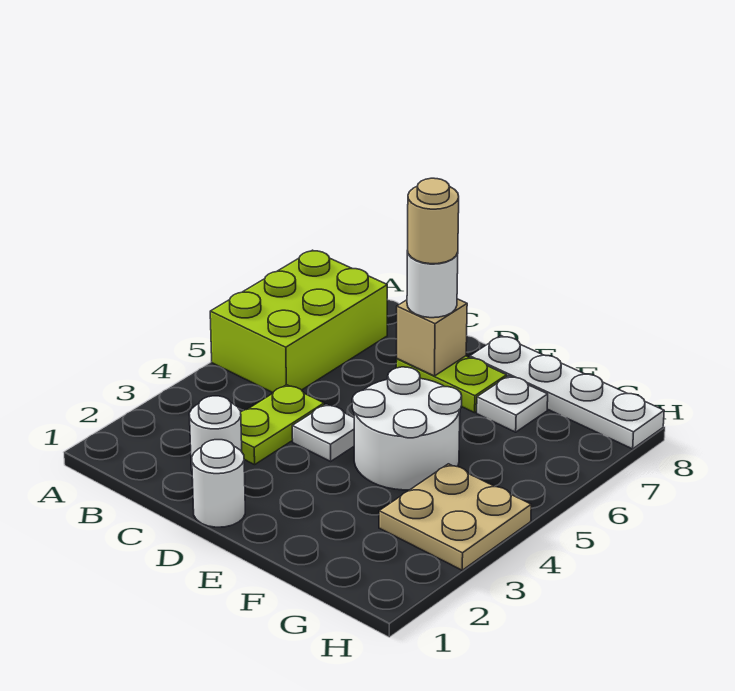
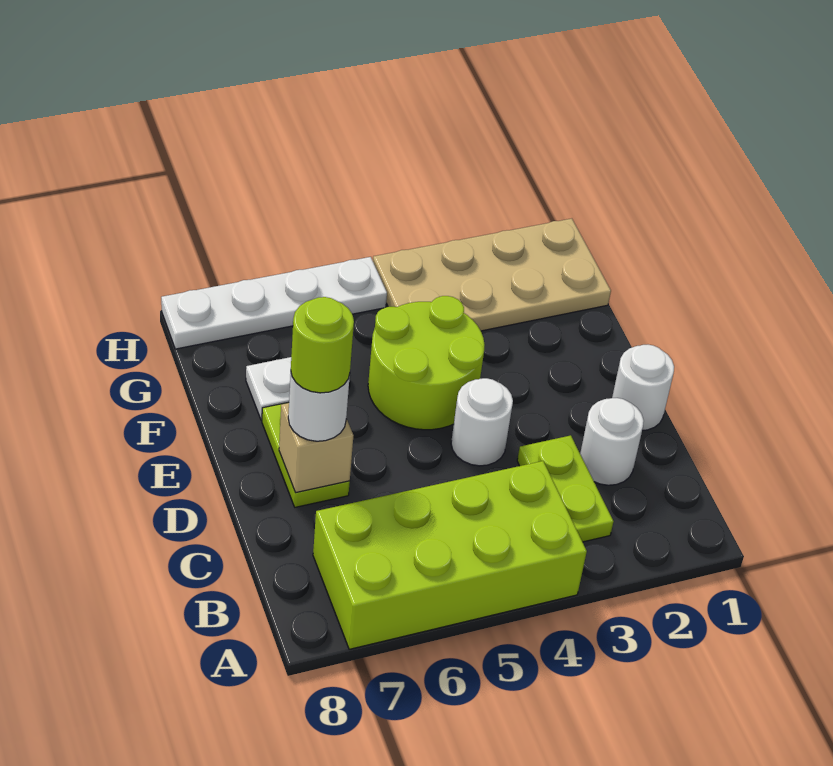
lime 2x3 brick [210,250,387,393] -> lime 2x4 brick [313,461,587,649]
lime 1x2 plate [241,385,324,465] -> lime 1x2 plate turned to [517,435,614,542]
white 1x1 plate [292,404,354,461] -> white 1x1 round brick [451,378,513,466]
tan 1x1 round brick [408,178,459,264] -> lime 1x1 round brick [291,297,354,393]
white 2x2 round brick [352,367,462,490] -> lime 2x2 round brick [368,296,485,430]
white 1x4 plate [470,336,664,449] -> white 1x4 plate turned to [161,257,387,349]
tan 2x2 plate [379,464,531,570] -> tan 2x4 plate [373,219,611,331]

